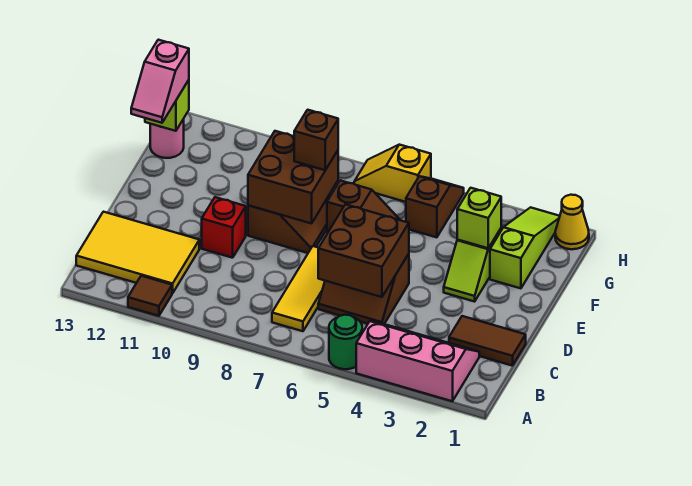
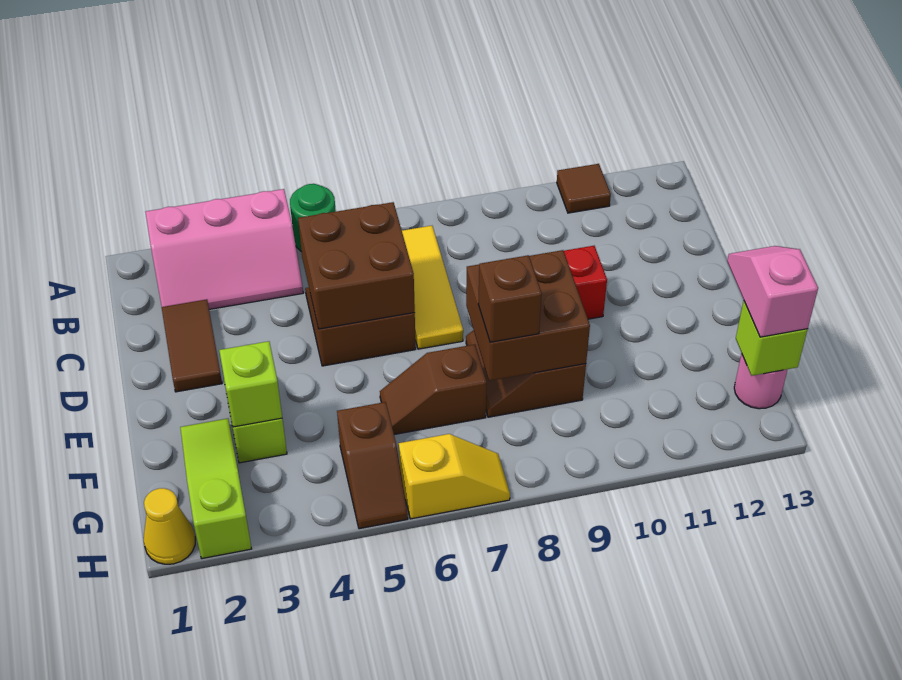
yellow 2x3 tile [76,212,199,293] -> none
brown 1x2 tile [449,316,526,366] -> brown 1x2 tile turned to [162,299,222,392]
lime 1x3 slope [490,207,560,288] -> lime 1x3 slope turned to [180,418,252,559]

